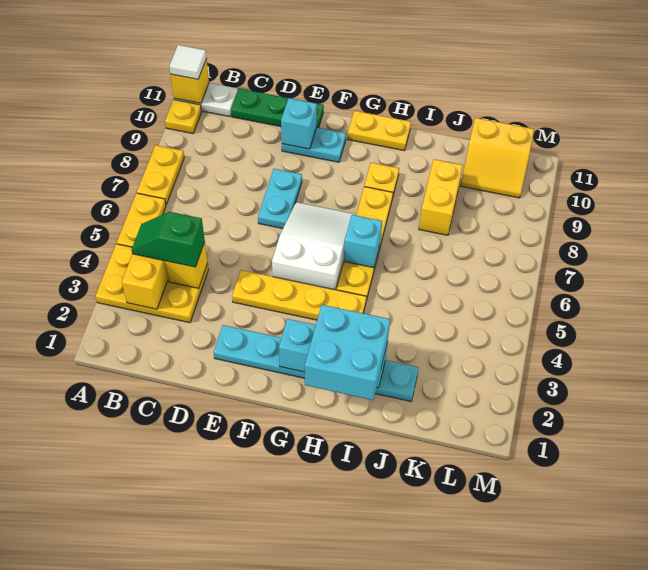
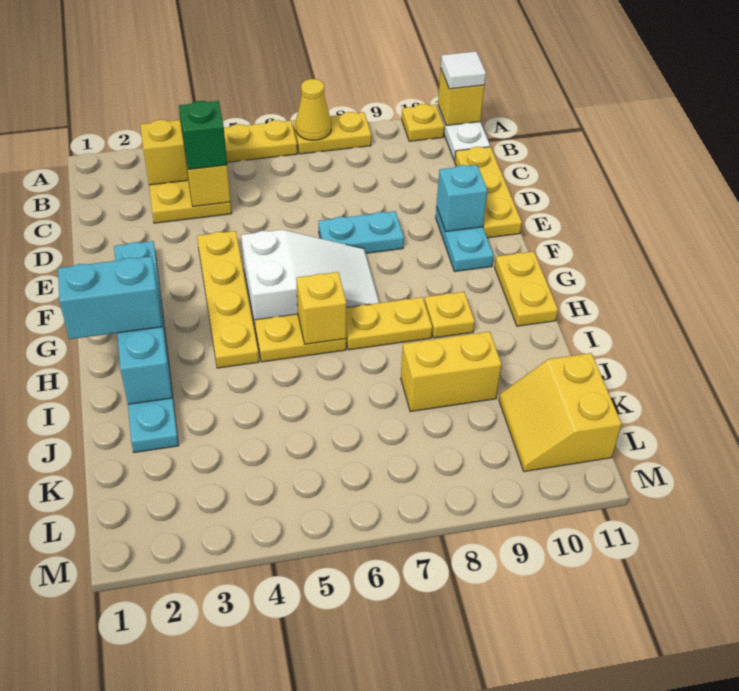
none -> yellow 1x1 cone [296,79,331,140]
green 1x3 plate [231,89,324,128] -> yellow 1x3 plate [455,147,522,238]
cyan 2x2 brick [305,305,390,400] -> cyan 1x2 brick [58,256,162,339]
cyan 1x1 brick [344,215,382,268] -> yellow 1x1 brick [296,272,346,344]

